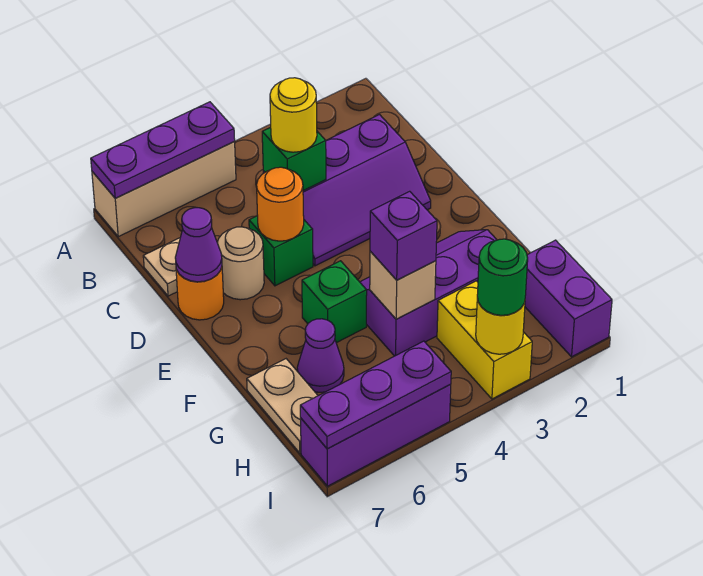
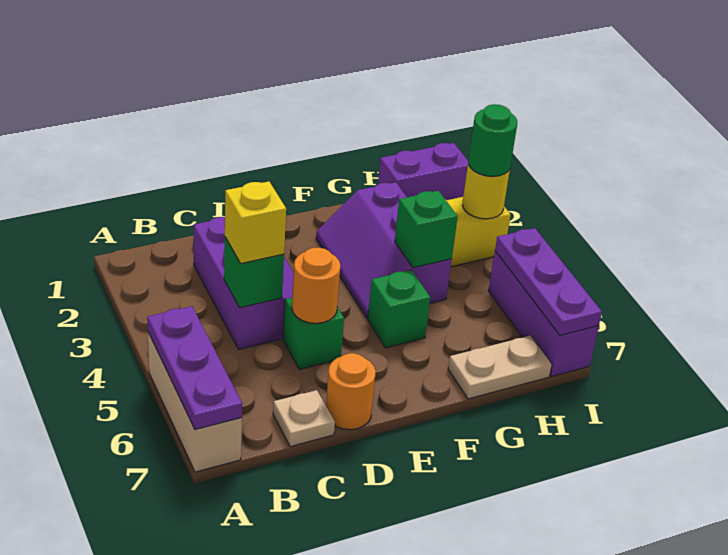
yellow 1x1 round brick [270,78,317,152] -> yellow 1x1 brick [225,181,286,263]
tan 1x1 round brick [217,227,264,300] -> none
purple 1x1 cone [175,208,222,282] -> none
tan 1x1 brick [370,251,436,319] -> green 1x1 brick [395,191,458,268]
purple 1x1 brick [370,191,437,280] -> none
purple 1x1 cone [297,319,344,392] -> none

